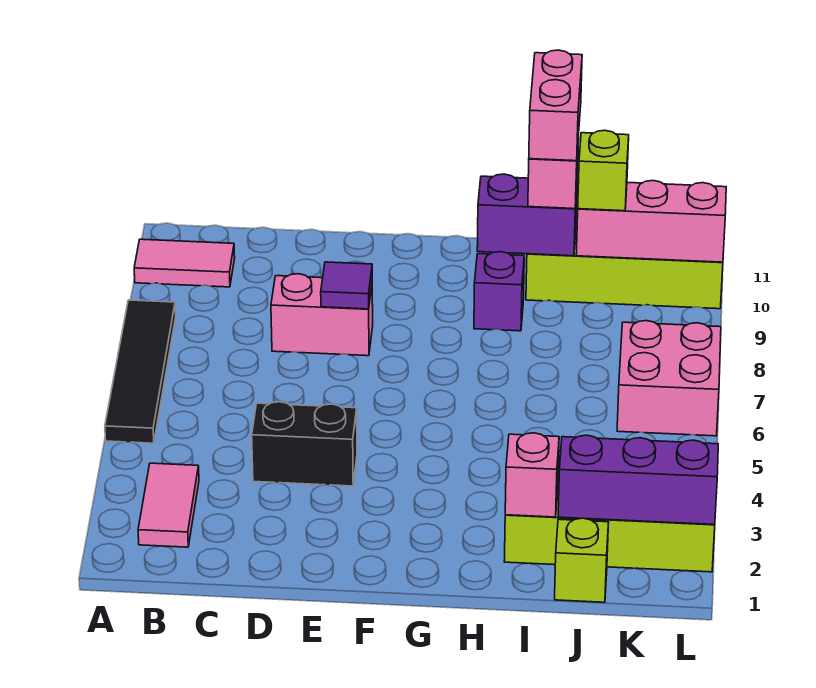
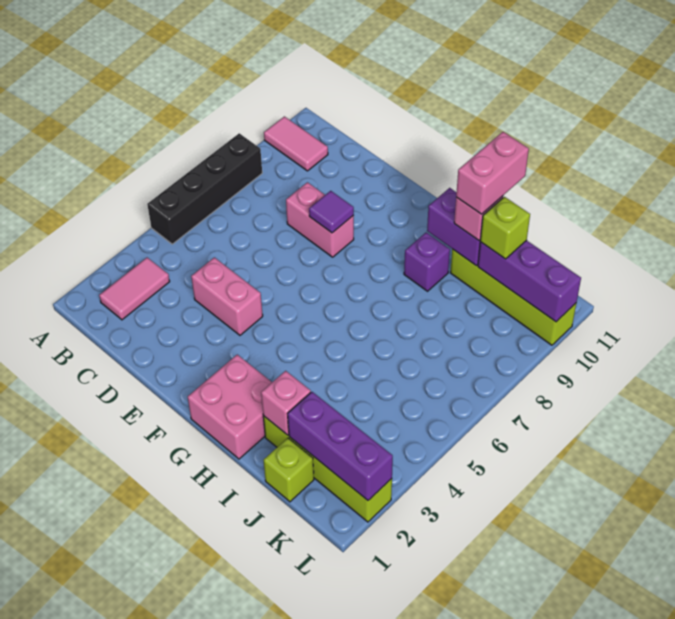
black 1x4 tile [105,300,176,443] -> black 1x4 brick [147,133,262,244]
black 1x2 brick [252,402,357,486] -> pink 1x2 brick [191,257,263,335]
pink 1x3 brick [576,181,726,262] -> purple 1x3 brick [478,240,581,322]
pink 2x2 brick [617,321,721,436] -> pink 2x2 brick moved to [188,355,272,459]

